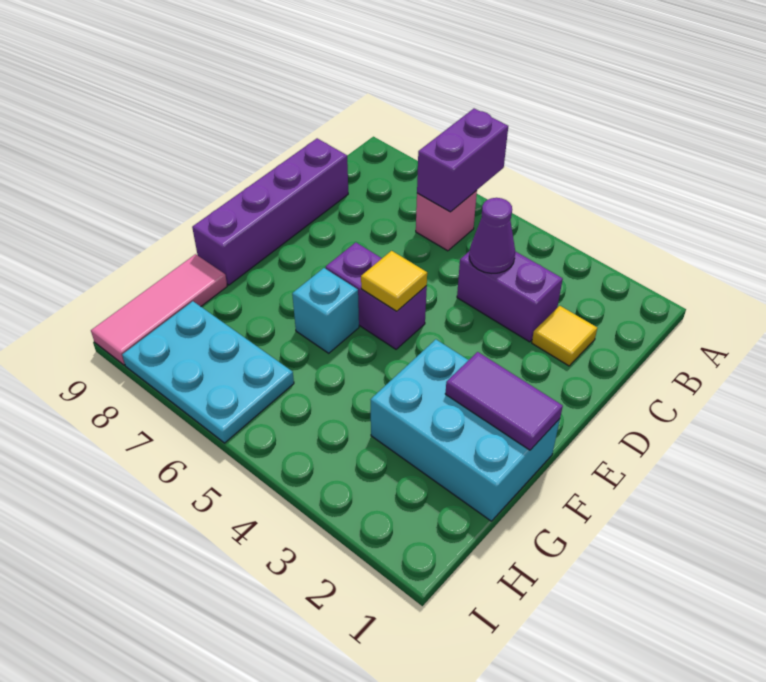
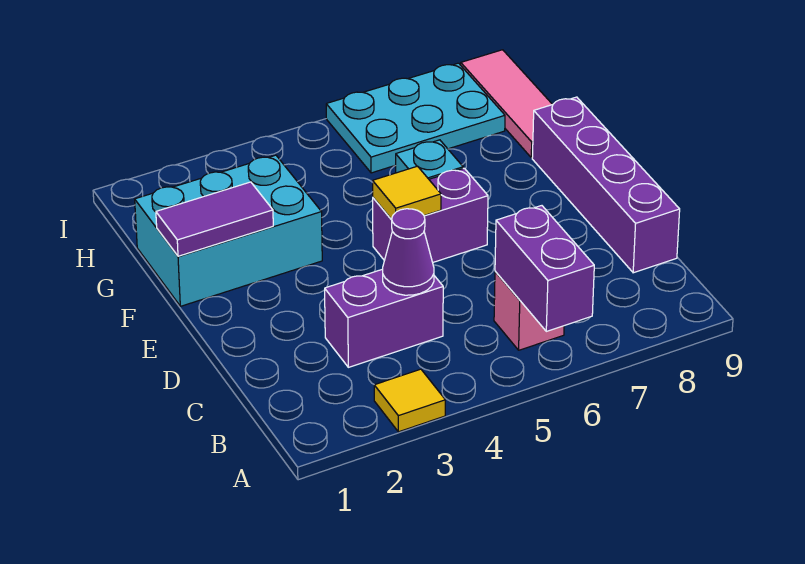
yellow 1x1 tile [532,306,597,366] -> yellow 1x1 tile moved to [374,369,445,432]

